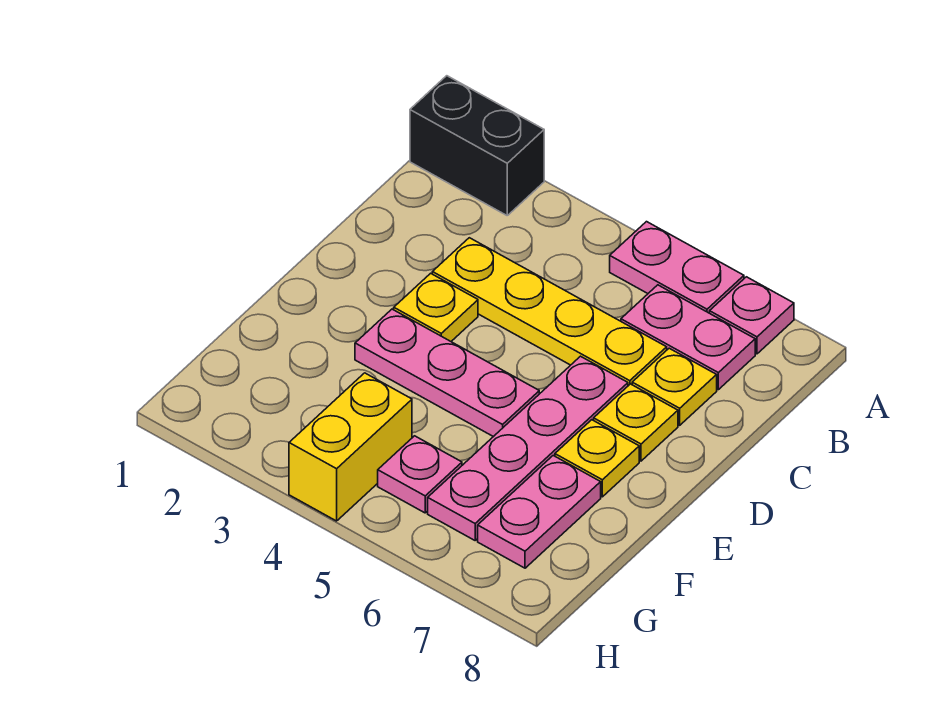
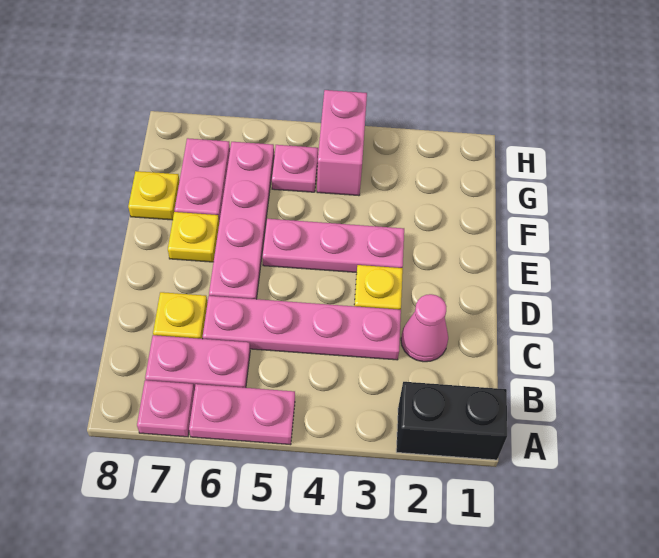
none -> pink 1x1 cone [401,294,448,362]
yellow 1x4 plate [432,238,667,386] -> pink 1x4 plate [203,296,401,360]
yellow 1x1 plate [594,384,678,461] -> yellow 1x1 plate moved to [128,171,180,220]
yellow 1x2 brick [289,373,412,521] -> pink 1x2 brick [317,90,367,196]

